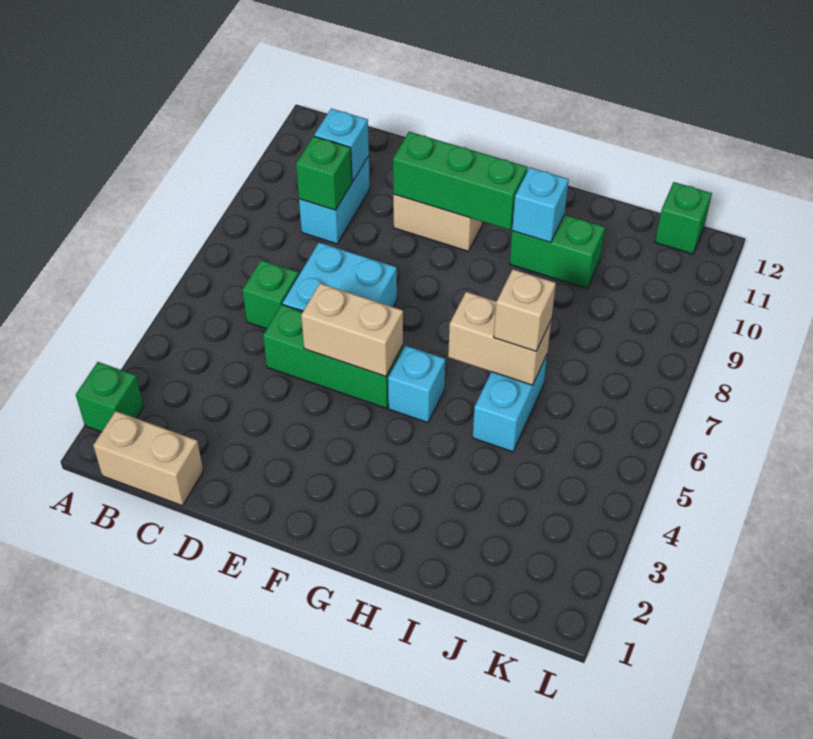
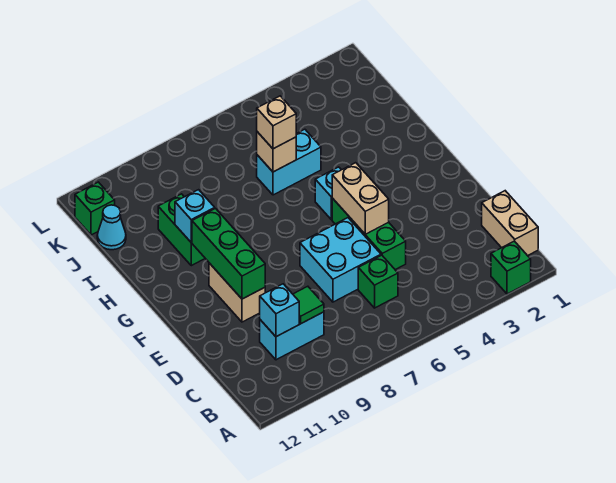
green 1x1 brick [296,136,352,210] -> green 1x1 tile [293,286,324,324]
tan 1x2 brick [448,292,551,385] -> tan 1x1 brick [257,132,296,172]
none -> cyan 1x1 cone [97,205,126,250]

